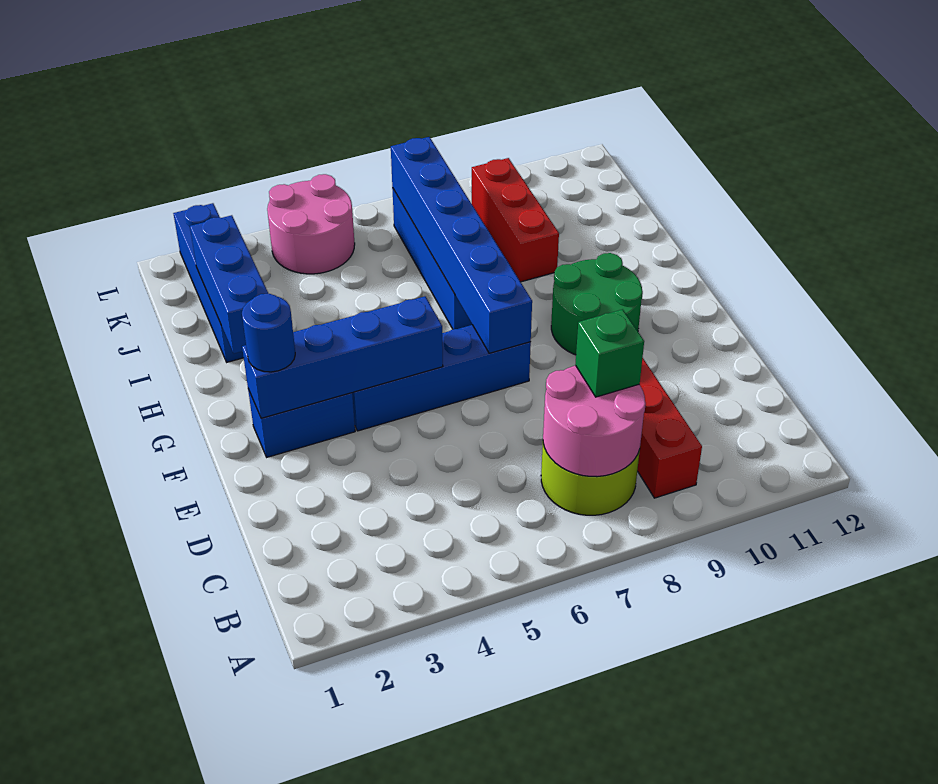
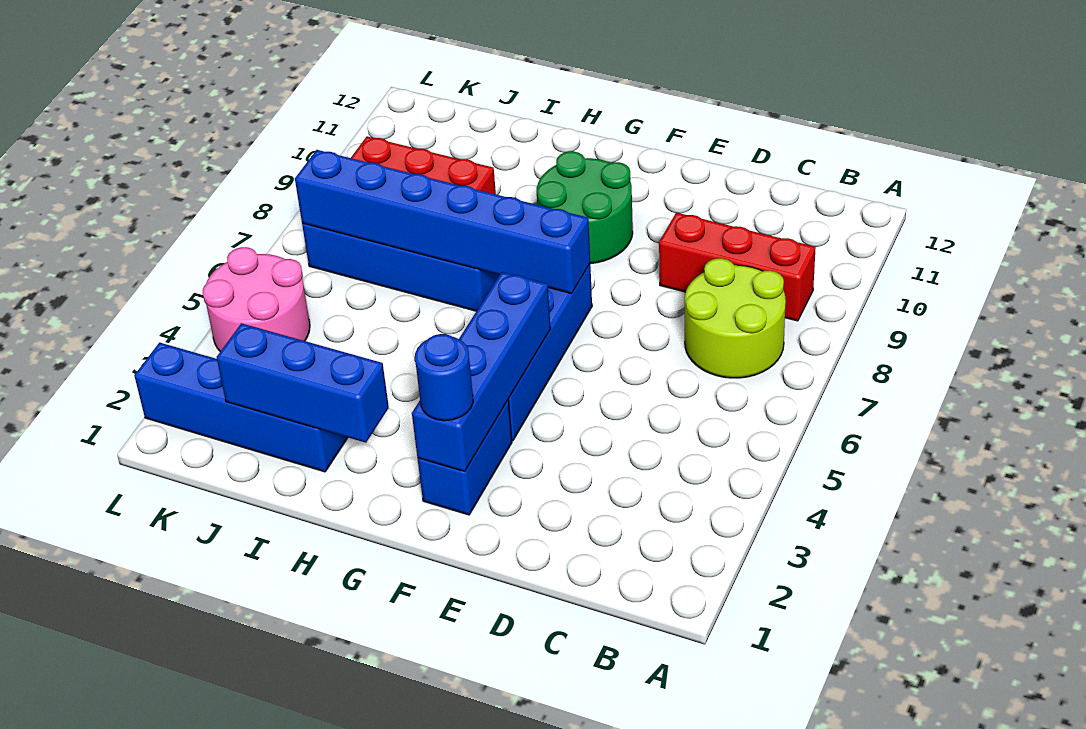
pink 2x2 round brick [543,366,646,477] -> none
green 1x1 brick [575,309,644,397] -> none

